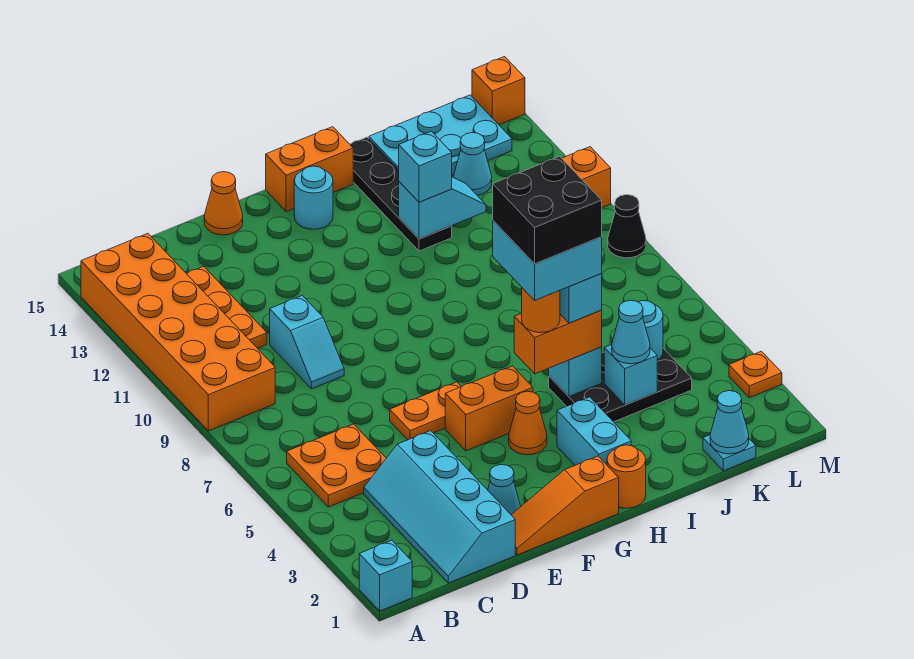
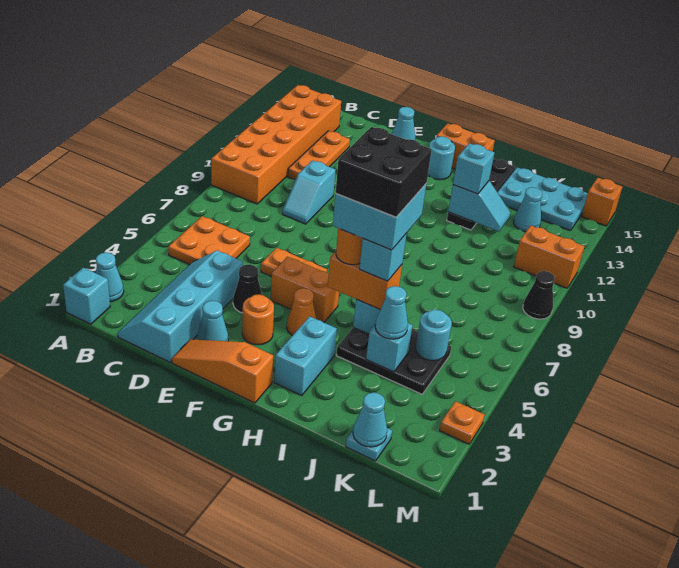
none -> cyan 1x1 cone [96,252,124,302]
none -> black 1x1 cone [233,265,262,313]
orange 1x1 cone [204,172,243,235] -> cyan 1x1 cone [392,107,415,140]
orange 1x1 round brick [607,445,646,508] -> orange 1x1 round brick moved to [242,294,274,345]

